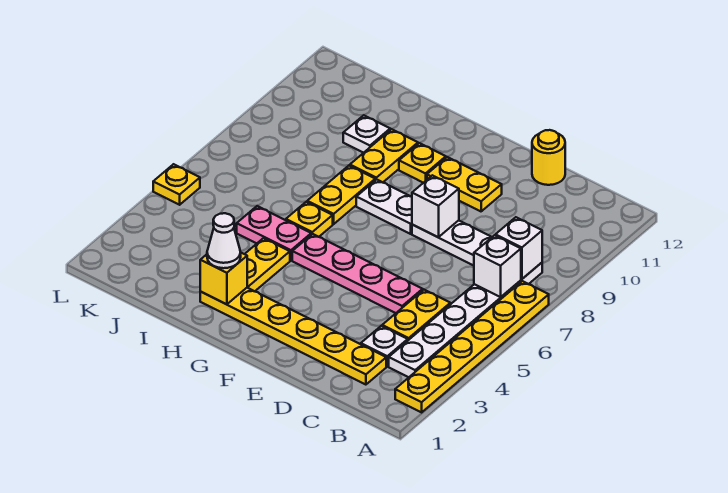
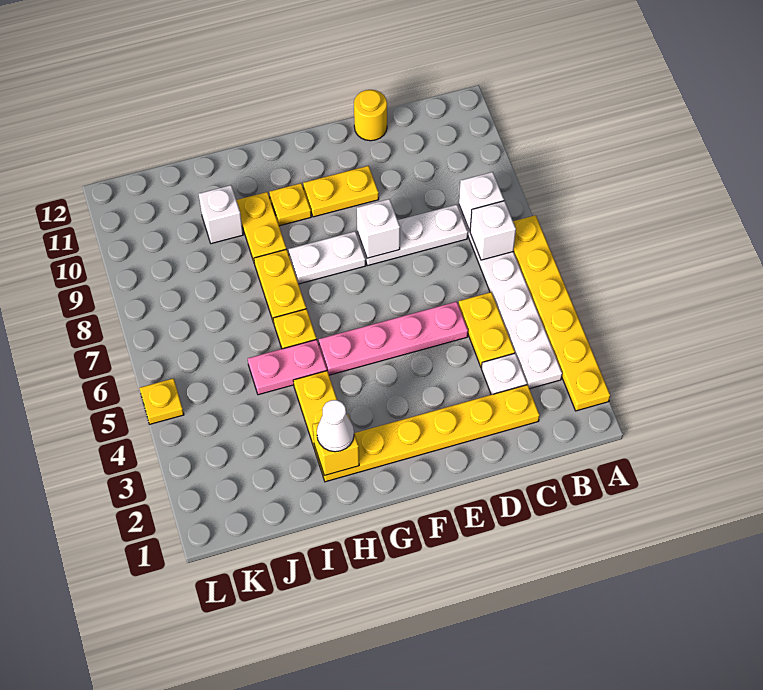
white 1x1 plate [343,115,390,153] -> white 1x1 brick [199,185,243,244]

